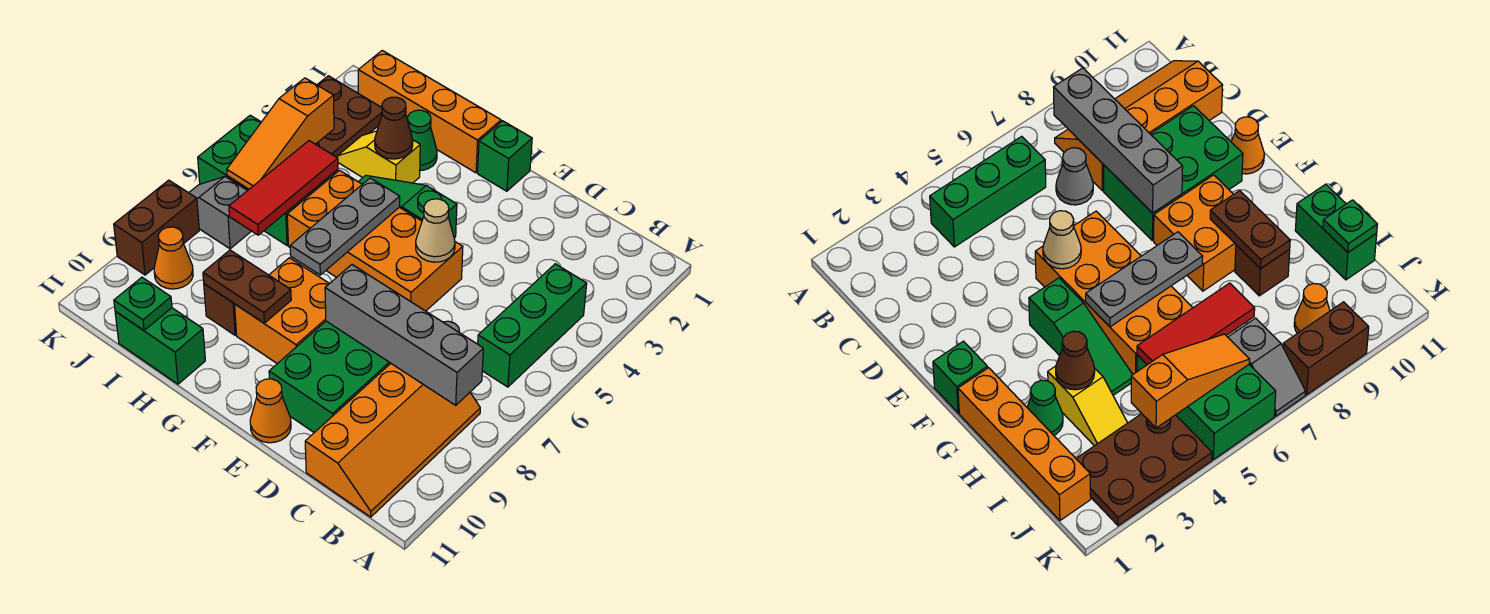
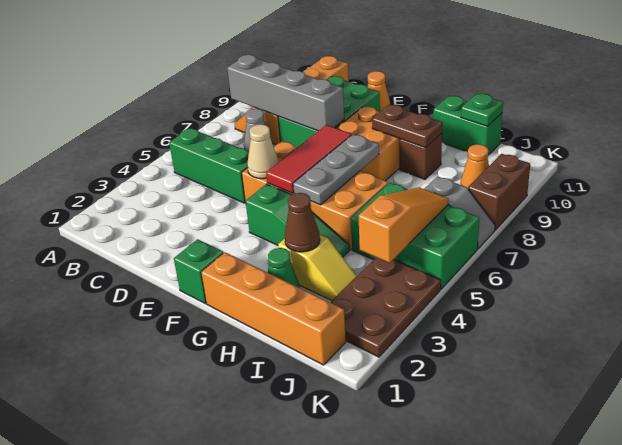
green 1x3 brick [478,264,587,387] -> green 1x3 brick turned to [169,128,249,203]
red 1x3 tile [229,141,338,235] -> red 1x3 tile moved to [266,125,352,193]

